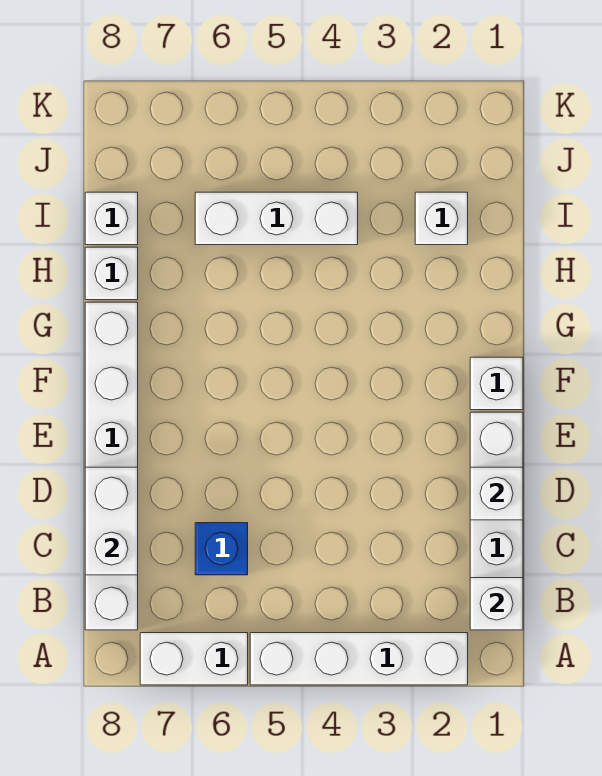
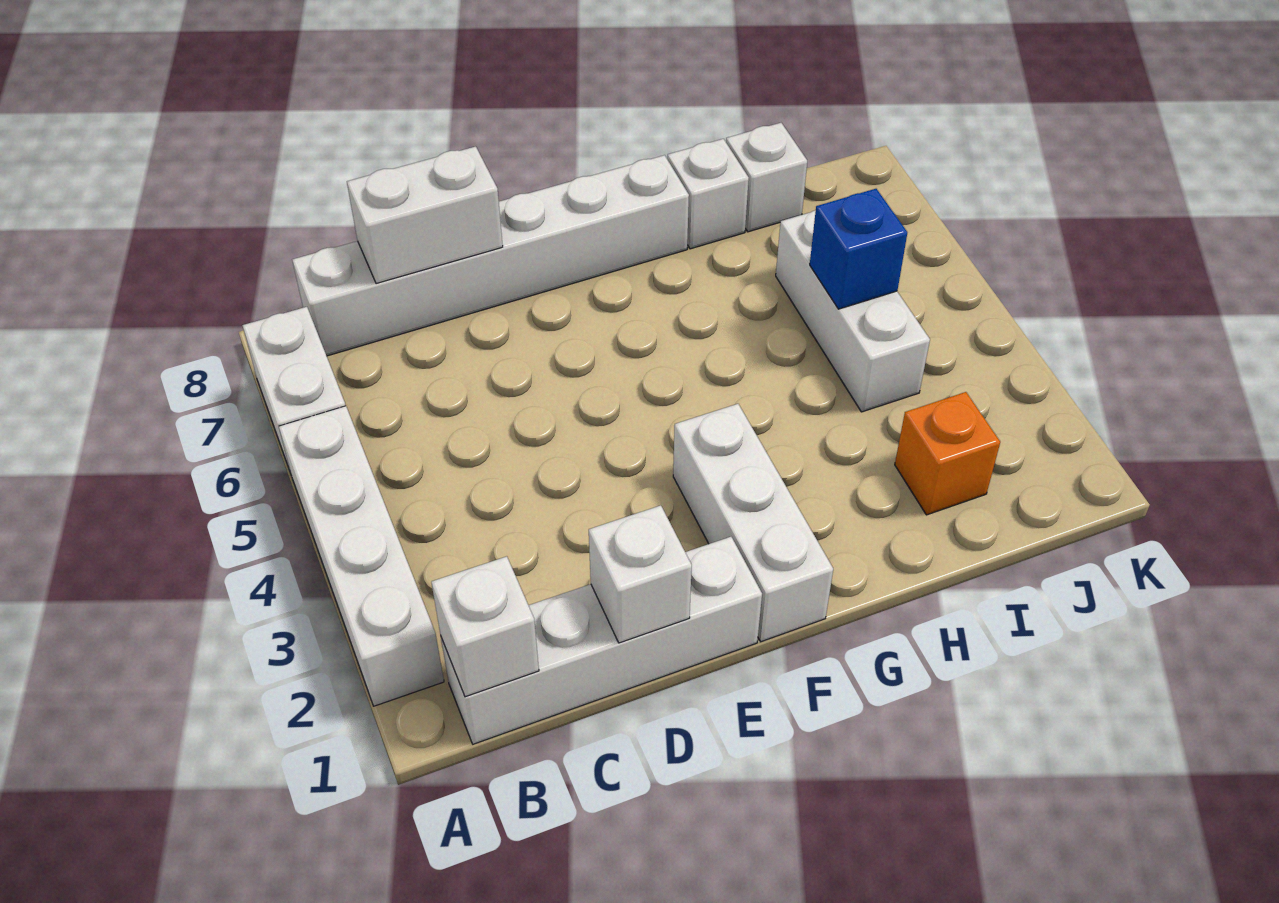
blue 1x1 brick [195,523,248,575] -> blue 1x1 brick moved to [810,189,907,309]
white 1x1 brick [470,357,523,410] -> white 1x3 brick [673,404,833,642]
white 1x1 brick [415,192,468,245] -> orange 1x1 brick [895,392,1000,515]

